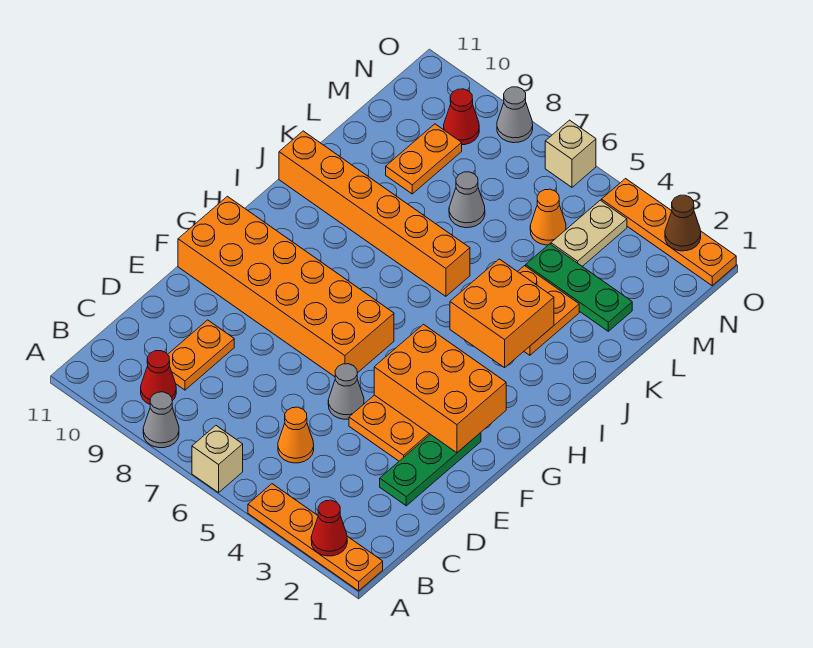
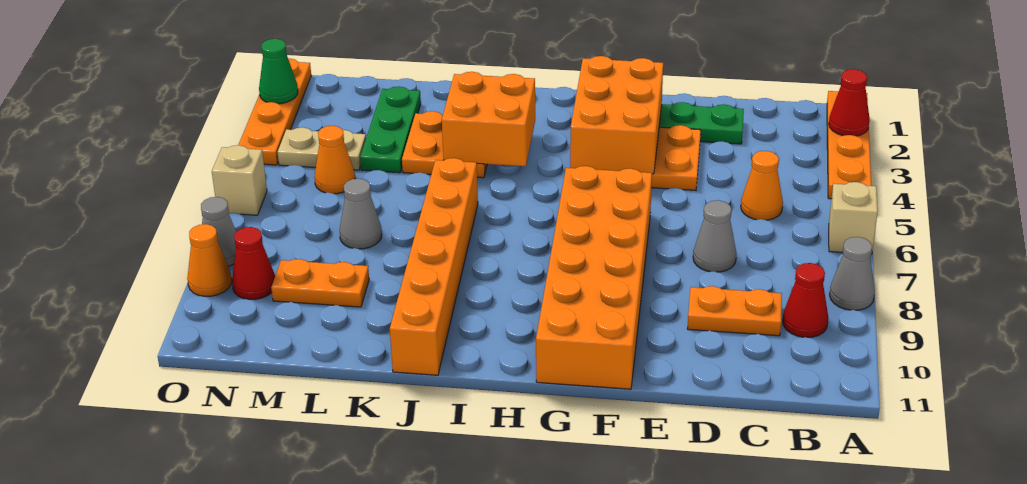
grey 1x1 cone [328,364,364,419] -> grey 1x1 cone moved to [693,200,736,272]
brown 1x1 cone [665,195,701,251] -> green 1x1 cone [259,39,298,104]
none -> orange 1x1 cone [187,224,232,296]

